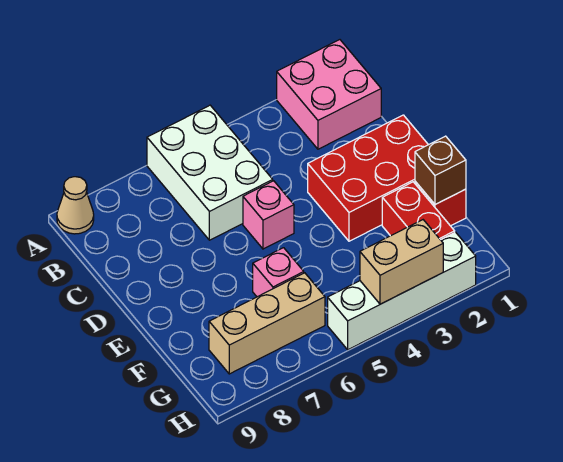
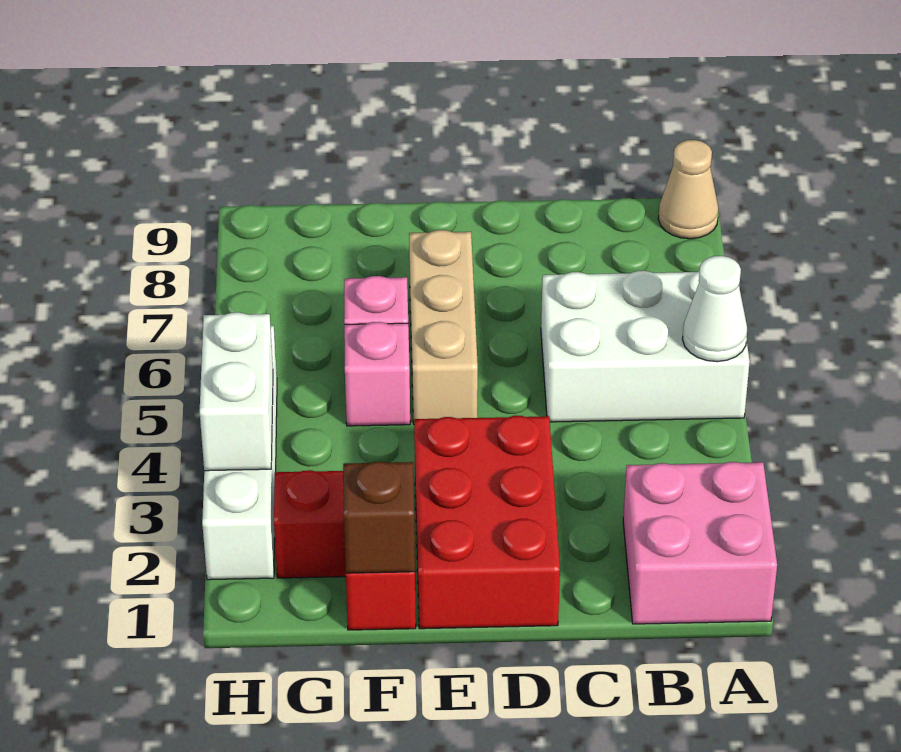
none -> white 1x1 cone [682,256,747,362]
pink 1x1 brick [243,181,294,249] -> pink 1x1 brick moved to [344,322,410,426]
tan 1x3 brick [209,273,325,374] -> tan 1x3 brick moved to [409,230,478,424]
tan 1x2 brick [360,220,443,304] -> white 1x2 brick [200,312,273,471]

